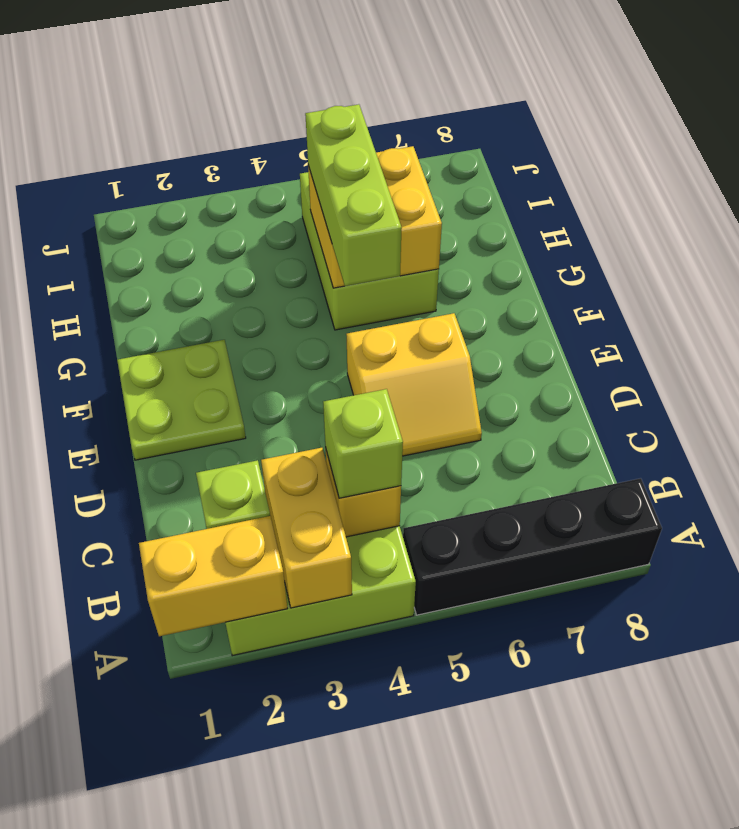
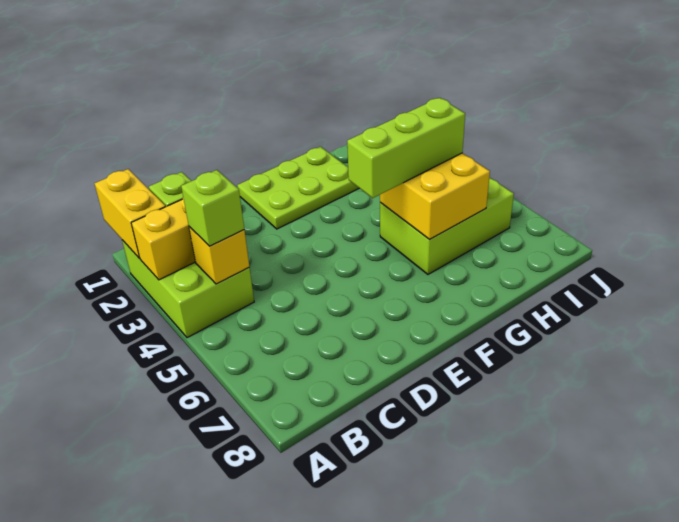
black 1x4 brick [403,478,662,615] -> none
yellow 2x2 slope [346,313,482,456] -> none
lime 2x2 plate [117,340,246,460] -> lime 2x3 plate [237,147,359,229]

